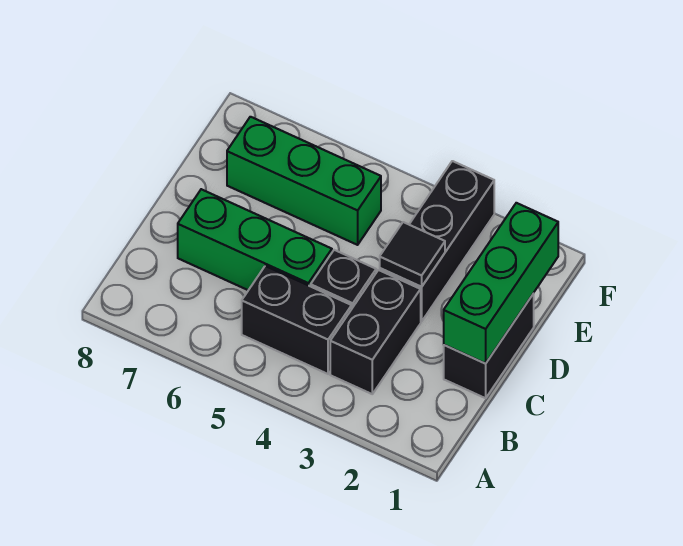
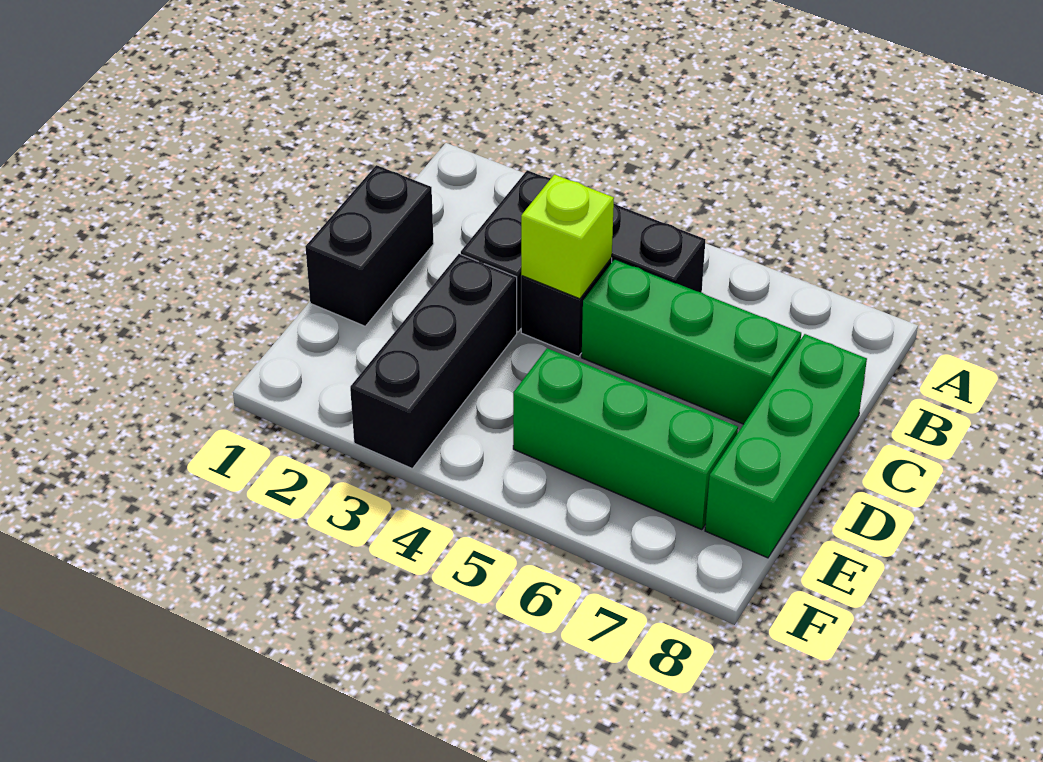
green 1x3 brick [444,203,558,364] -> green 1x3 brick moved to [705,334,867,558]
none -> lime 1x1 brick [521,174,614,299]
black 1x1 tile [380,222,445,287] -> none

